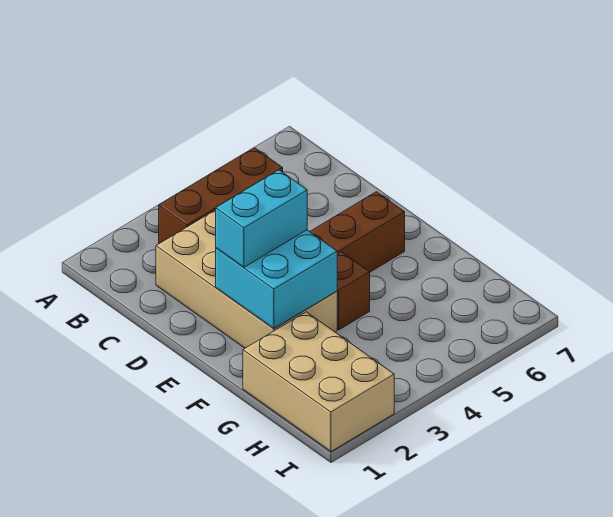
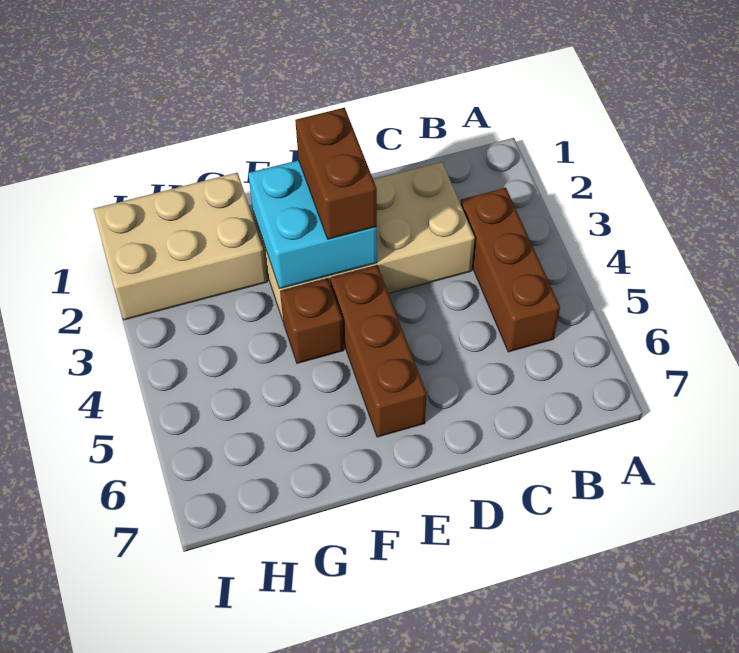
cyan 1x2 brick [216,170,307,267] -> brown 1x2 brick [295,108,377,239]

